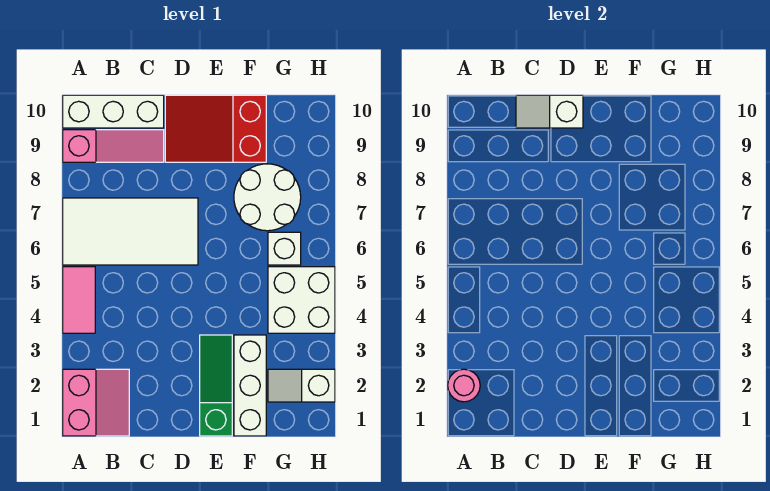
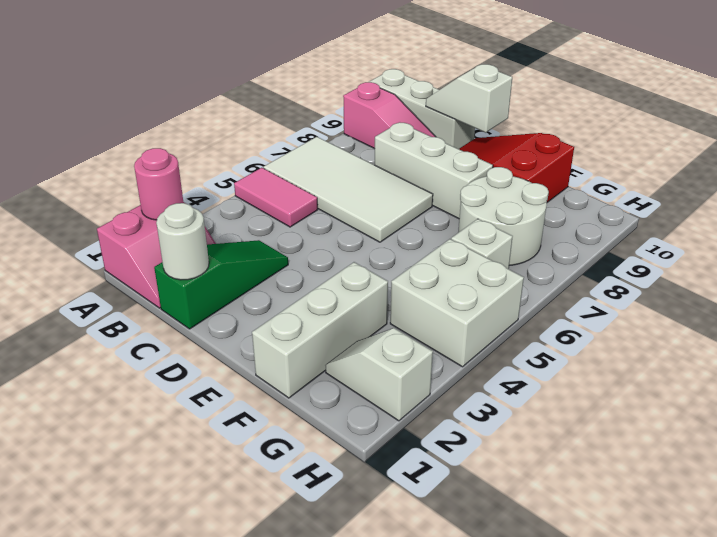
pink 1x2 tile [63,267,95,333] -> pink 1x2 tile turned to [234,168,318,227]
none -> white 1x1 round brick [156,203,209,280]
none -> white 1x3 brick [375,122,493,219]
green 1x3 slope [200,335,232,436] -> green 1x3 slope moved to [154,240,288,329]

